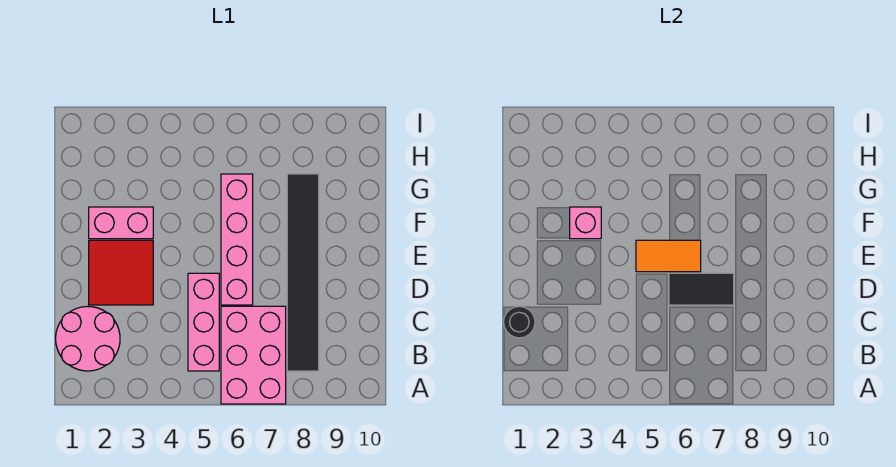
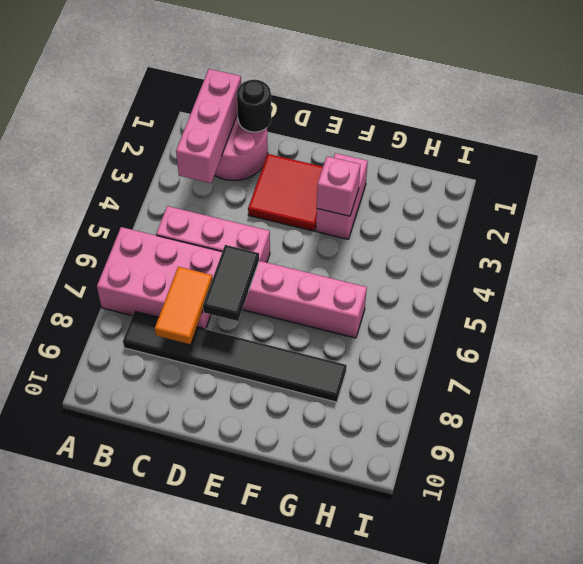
none -> pink 1x3 brick [176,69,241,183]
orange 1x2 tile [636,240,701,272] -> orange 1x2 tile moved to [155,267,212,344]

